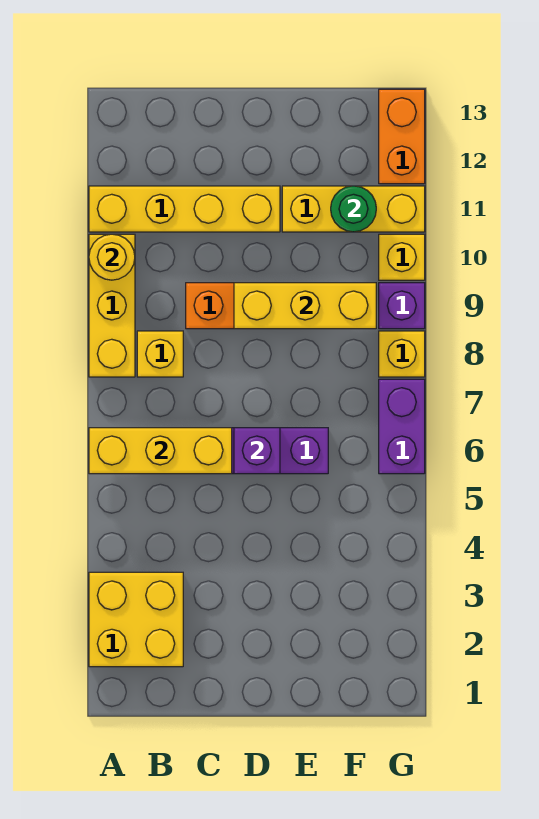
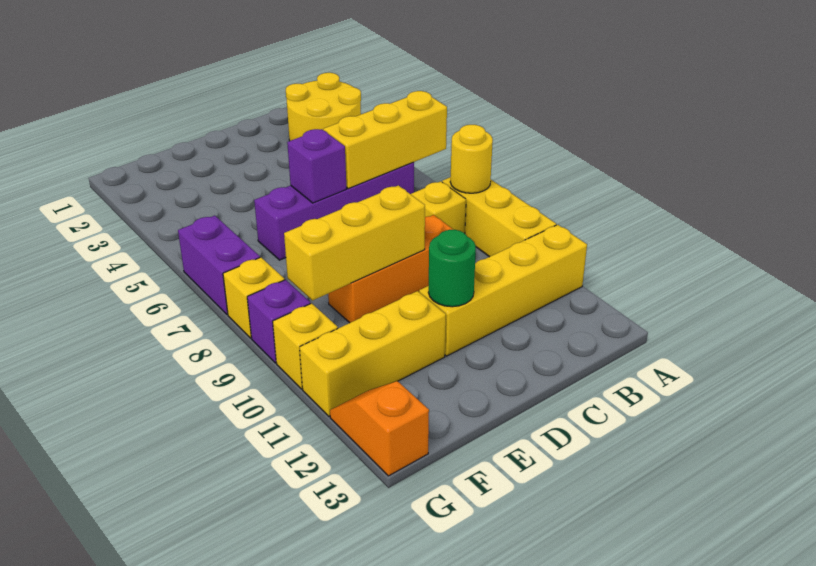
yellow 2x2 brick [89,572,183,667] -> yellow 2x2 round brick [286,73,361,141]
yellow 1x1 round brick [89,234,135,280] -> yellow 1x1 round brick moved to [450,125,493,193]
green 1x1 round brick [331,186,376,232] -> green 1x1 round brick moved to [428,230,476,307]
orange 1x2 brick [379,89,425,184] -> orange 1x2 slope [330,381,429,476]

